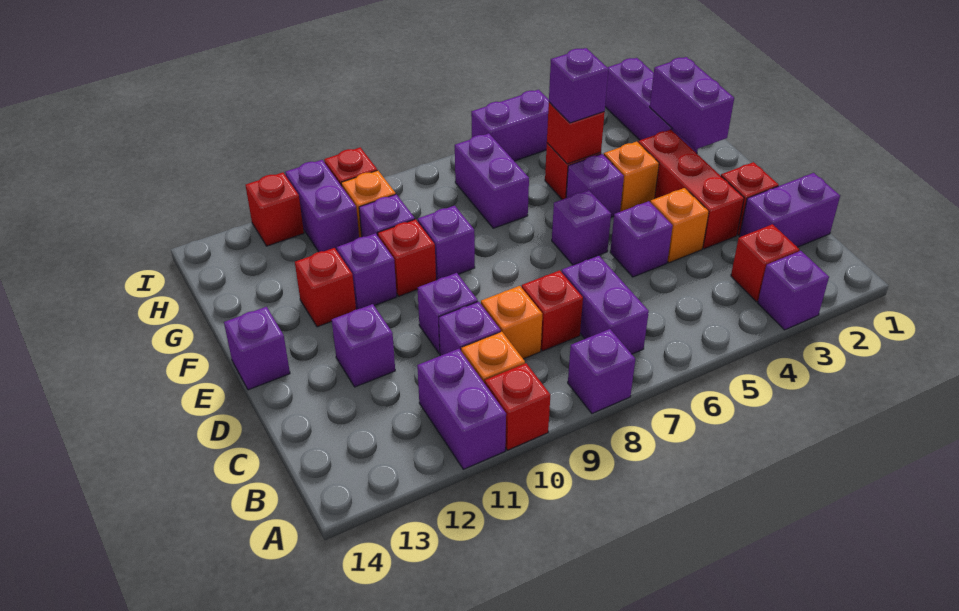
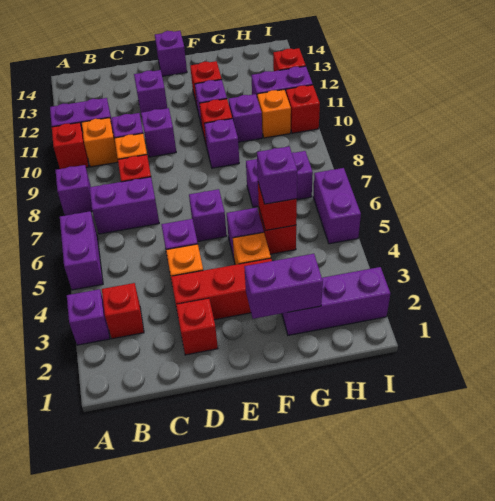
purple 1x2 brick [740,173,840,247] -> purple 1x2 brick moved to [60,211,103,290]

